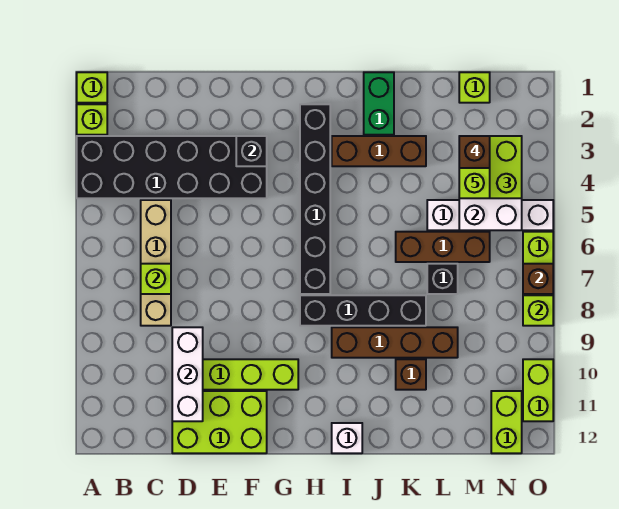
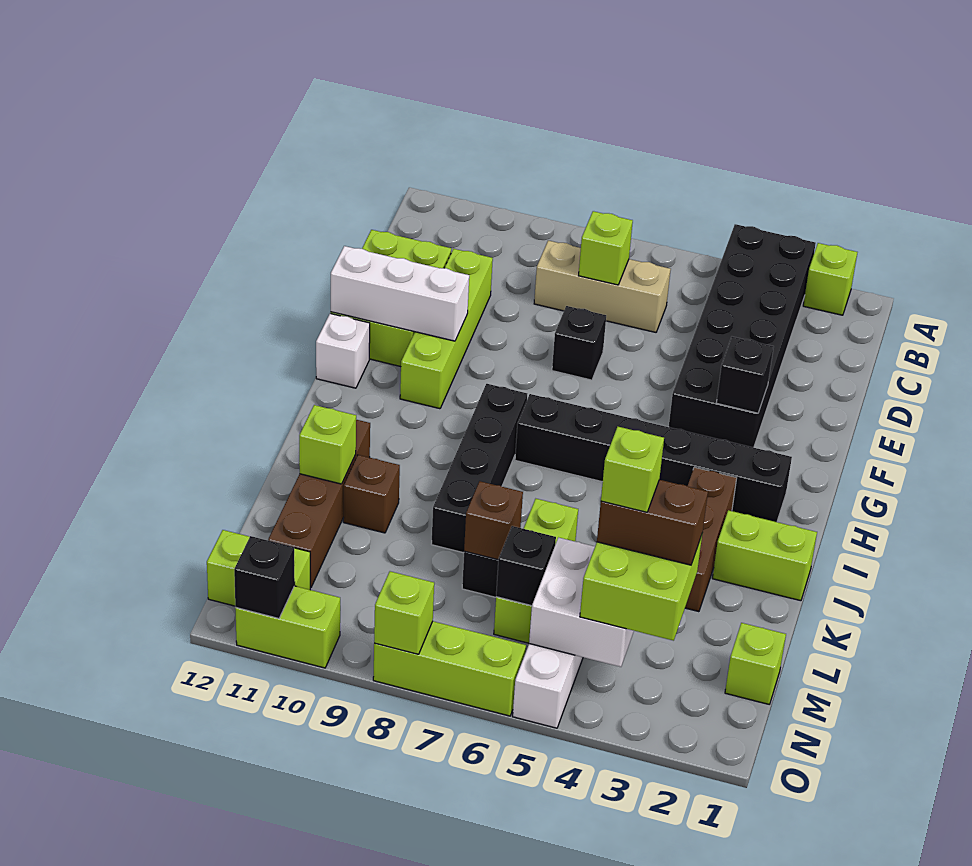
lime 1x1 brick [77,72,107,103] -> lime 1x1 brick moved to [299,405,356,484]
tan 1x4 brick [141,200,171,326] -> tan 1x3 brick [534,240,671,332]
white 1x3 brick [172,327,203,421] -> white 1x3 brick moved to [331,246,469,341]
none -> black 1x1 brick [552,306,606,380]
brown 1x4 brick [332,327,458,358] -> brown 1x4 brick moved to [268,420,370,588]
white 1x1 brick [332,423,362,453] -> white 1x1 brick moved to [316,313,370,388]
green 1x2 brick [364,72,394,135] -> lime 1x2 brick [712,510,817,601]
brown 1x3 brick [396,232,490,262] -> lime 1x3 brick [494,499,578,643]
none -> black 1x1 brick [496,526,556,606]
brown 1x1 brick [523,264,553,294] -> brown 1x1 brick moved to [464,481,523,560]
none -> black 1x1 brick [234,536,295,618]

